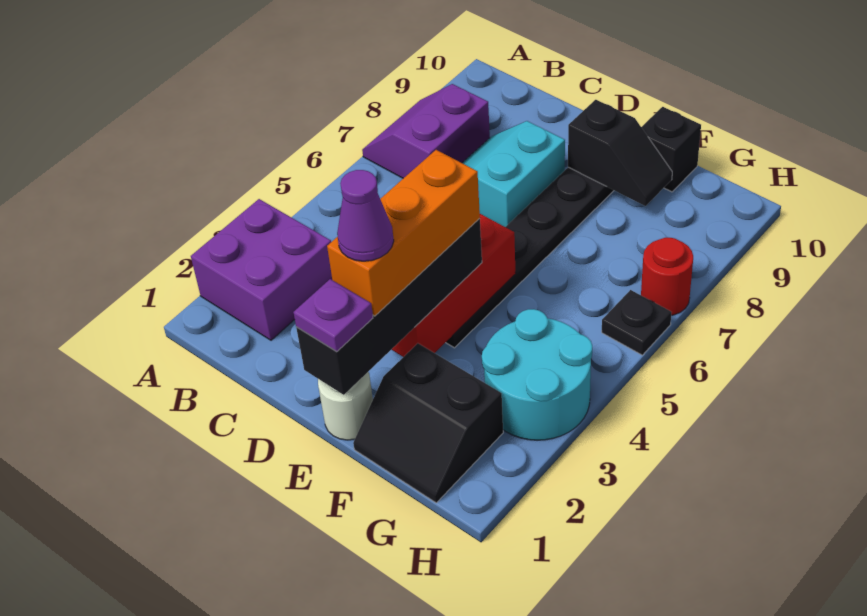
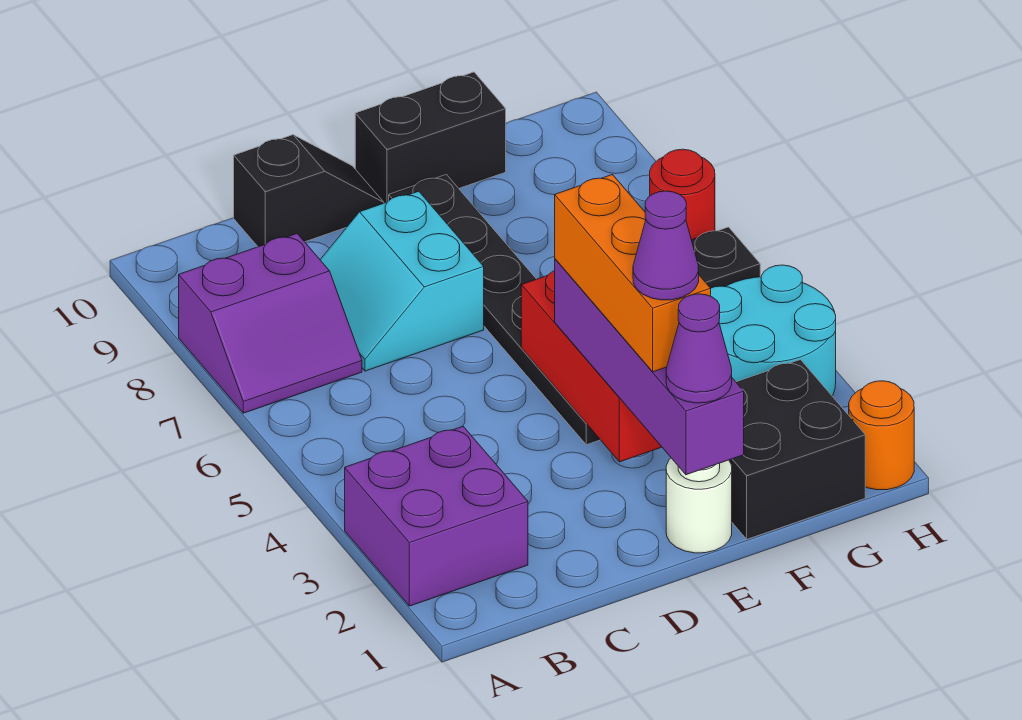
purple 2x2 slope [362,84,490,178] -> purple 2x2 slope turned to [179,234,362,413]
black 1x4 brick [296,218,482,395] -> purple 1x4 brick [555,259,744,475]
purple 1x1 plate [293,279,373,352] -> purple 1x1 cone [666,294,732,403]
black 1x2 slope [568,100,672,206] -> black 1x2 slope moved to [234,135,384,247]
black 2x2 slope [353,343,503,503] -> black 2x2 brick [729,360,865,539]
black 1x1 brick [641,107,701,192] -> black 1x2 brick [355,72,506,203]
none -> orange 1x1 round brick [849,381,914,490]

